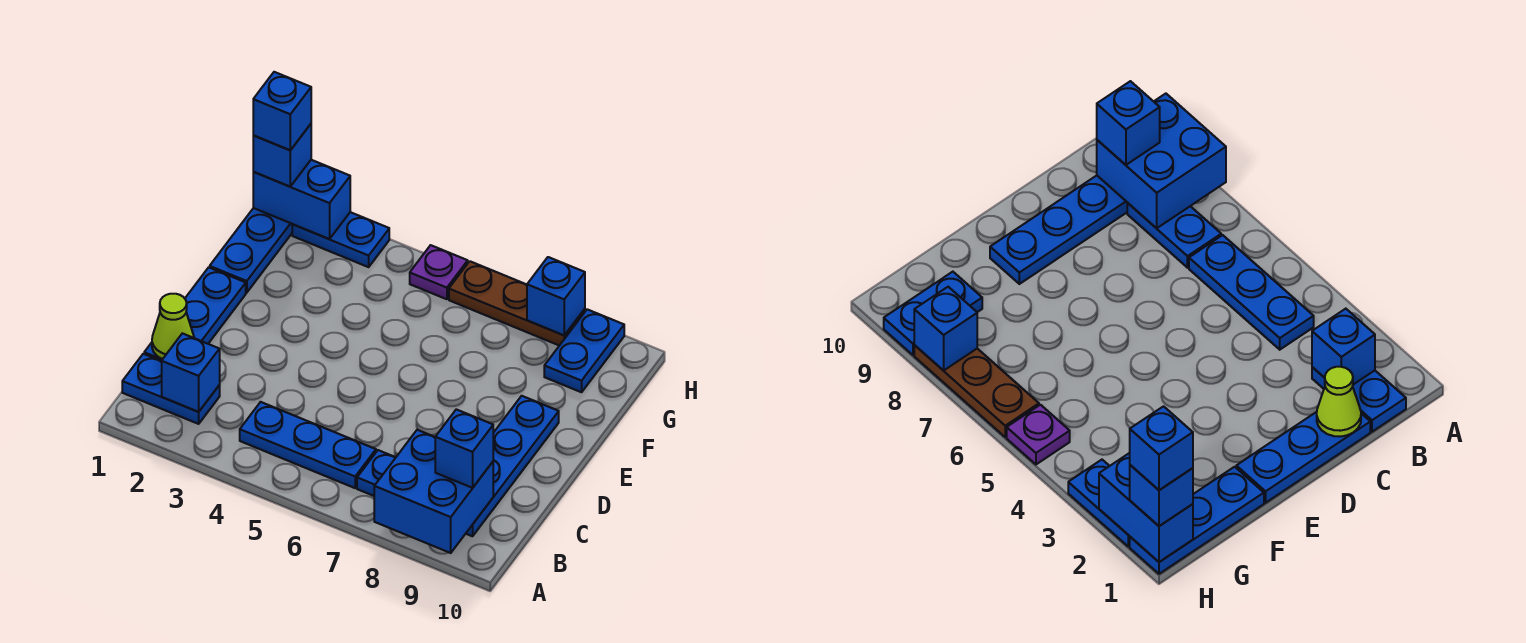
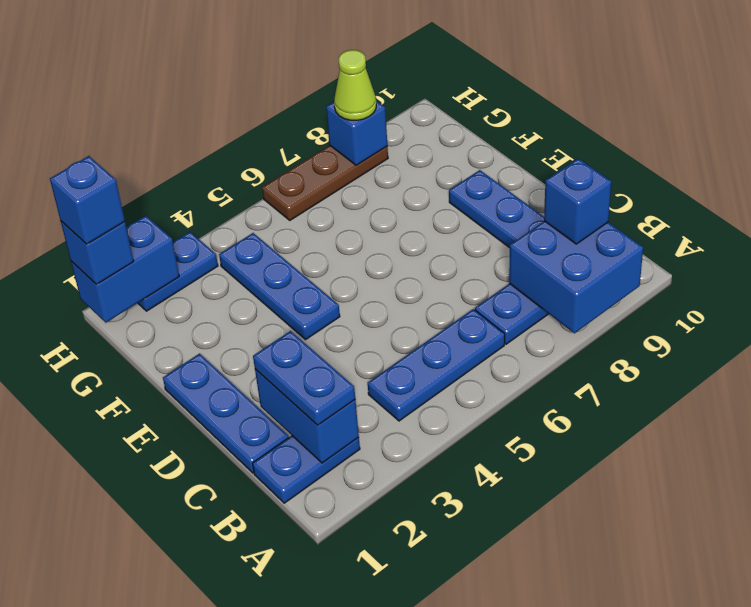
blue 1x1 brick [162,333,220,412] -> blue 1x2 brick [255,369,359,463]
lime 1x1 cone [152,294,194,359] -> lime 1x1 cone moved to [334,50,376,120]
blue 1x3 plate [210,208,292,293] -> blue 1x3 plate moved to [219,233,340,340]
blue 1x2 plate [544,309,624,392] -> blue 1x2 plate moved to [253,331,355,425]
purple 1x1 plate [410,245,468,299] -> none

